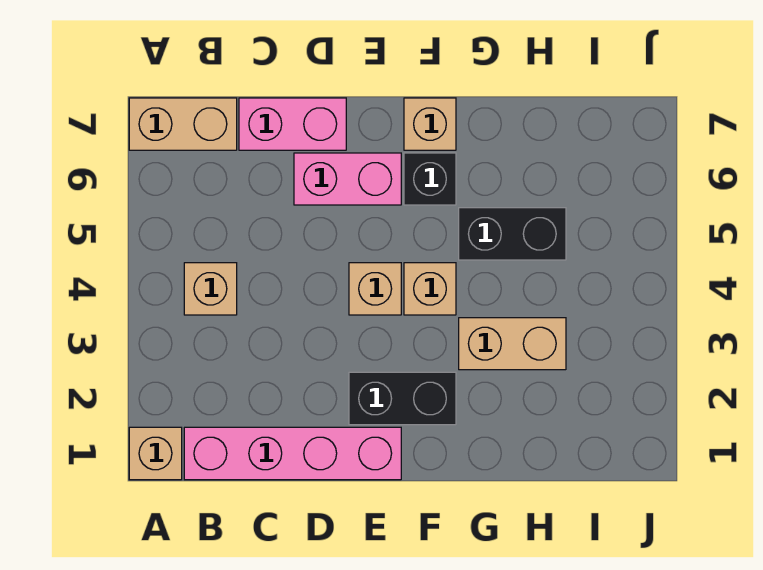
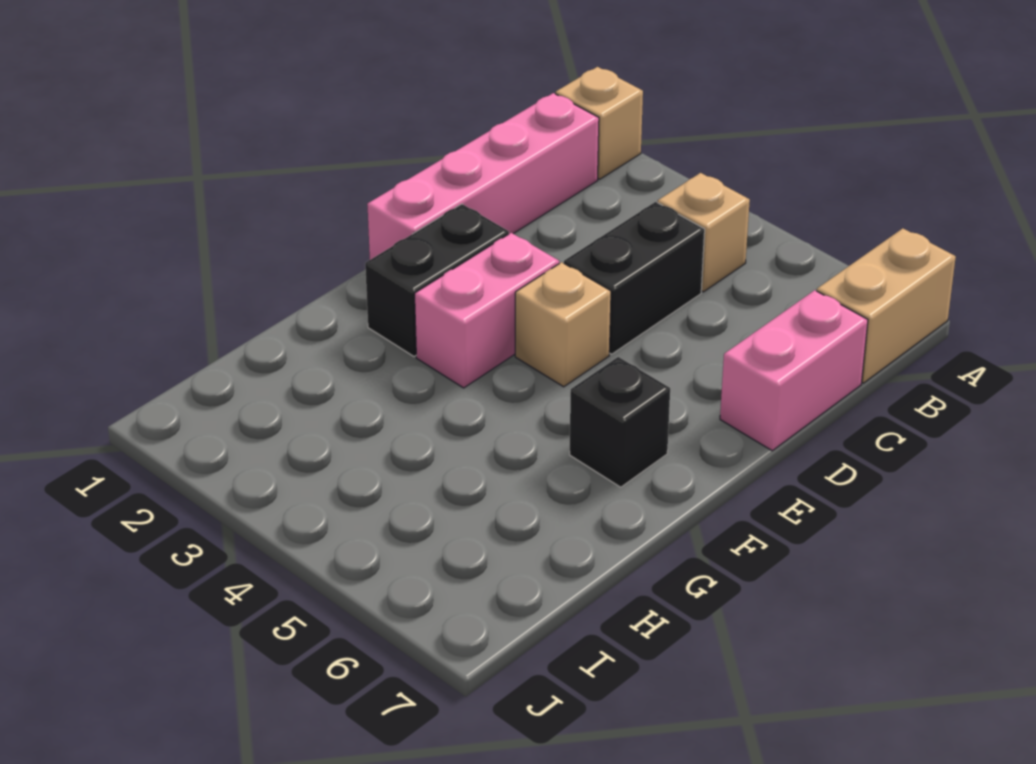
pink 1x2 brick [294,153,401,205] -> pink 1x2 brick moved to [415,233,559,388]
tan 1x1 brick [404,263,456,315] -> none
tan 1x1 brick [404,98,456,150] -> none
tan 1x2 brick [459,318,566,370] -> none
black 1x2 brick [459,208,566,260] -> black 1x2 brick moved to [564,202,705,354]

